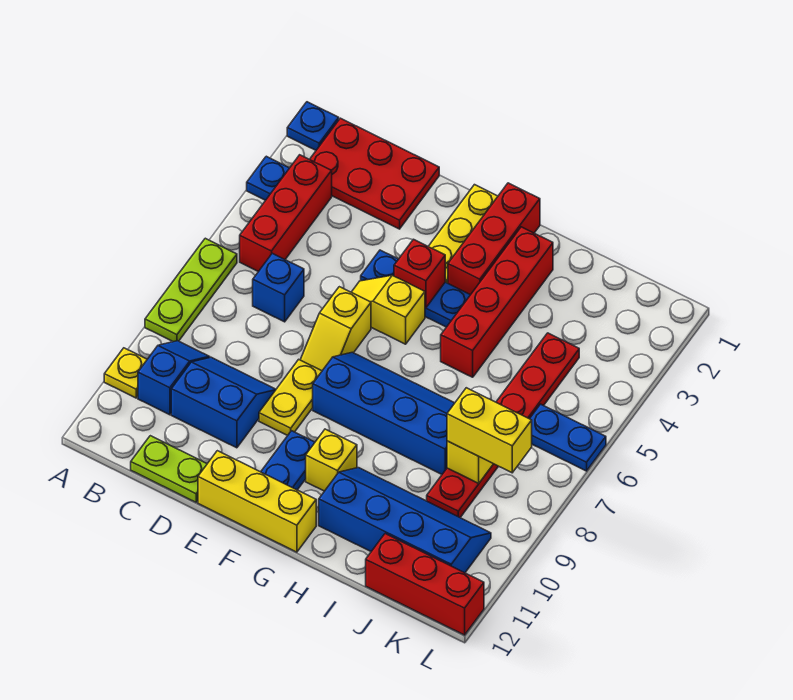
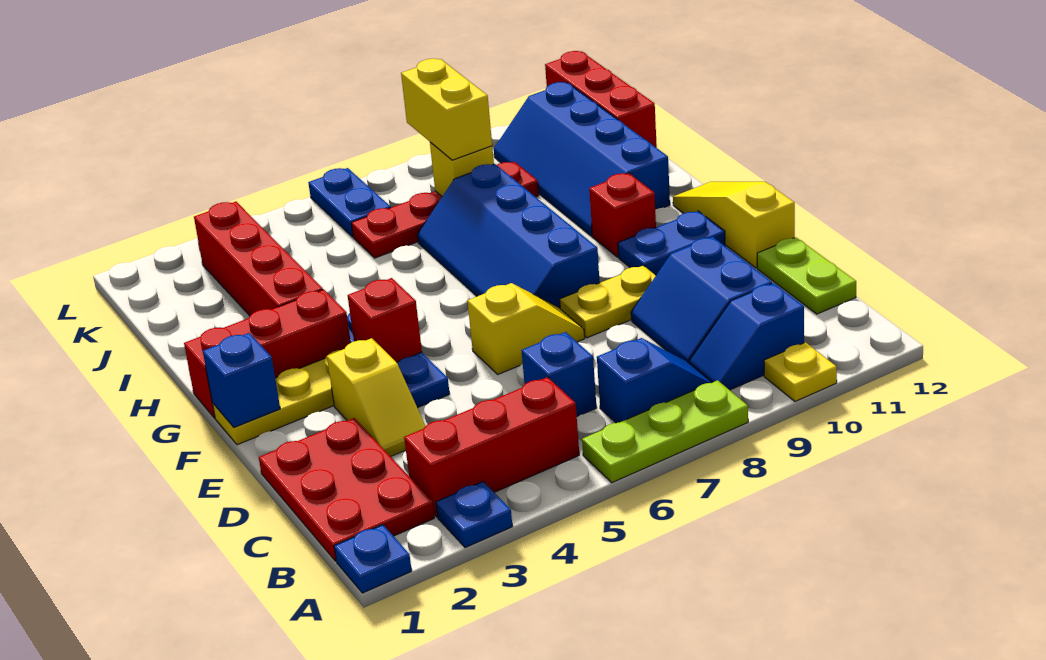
none -> blue 1x2 slope [597,338,712,423]
yellow 1x2 slope [352,275,425,344] -> yellow 1x2 slope moved to [327,338,425,457]
yellow 1x3 brick [198,451,316,552] -> yellow 1x3 slope [673,182,795,268]
none -> blue 1x1 brick [203,333,280,427]
yellow 1x1 brick [306,429,357,491] -> red 1x1 brick [589,173,656,257]
red 1x4 brick [441,227,553,377] -> red 1x4 brick turned to [194,202,323,316]
red 1x6 plate [427,333,579,517] -> red 1x4 plate [351,162,539,258]

